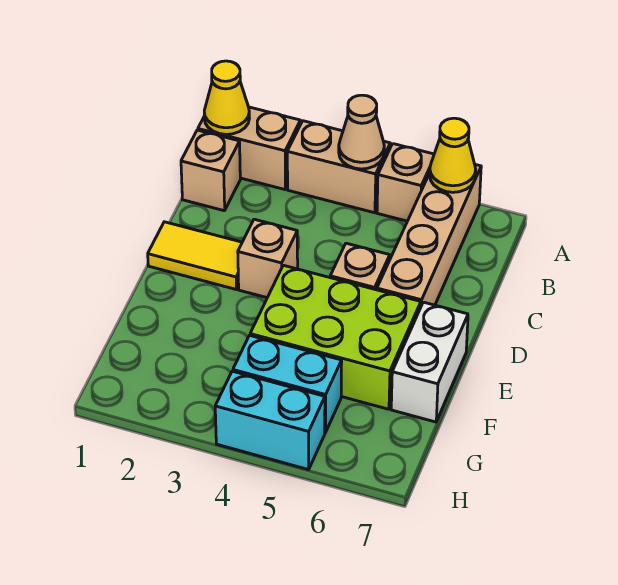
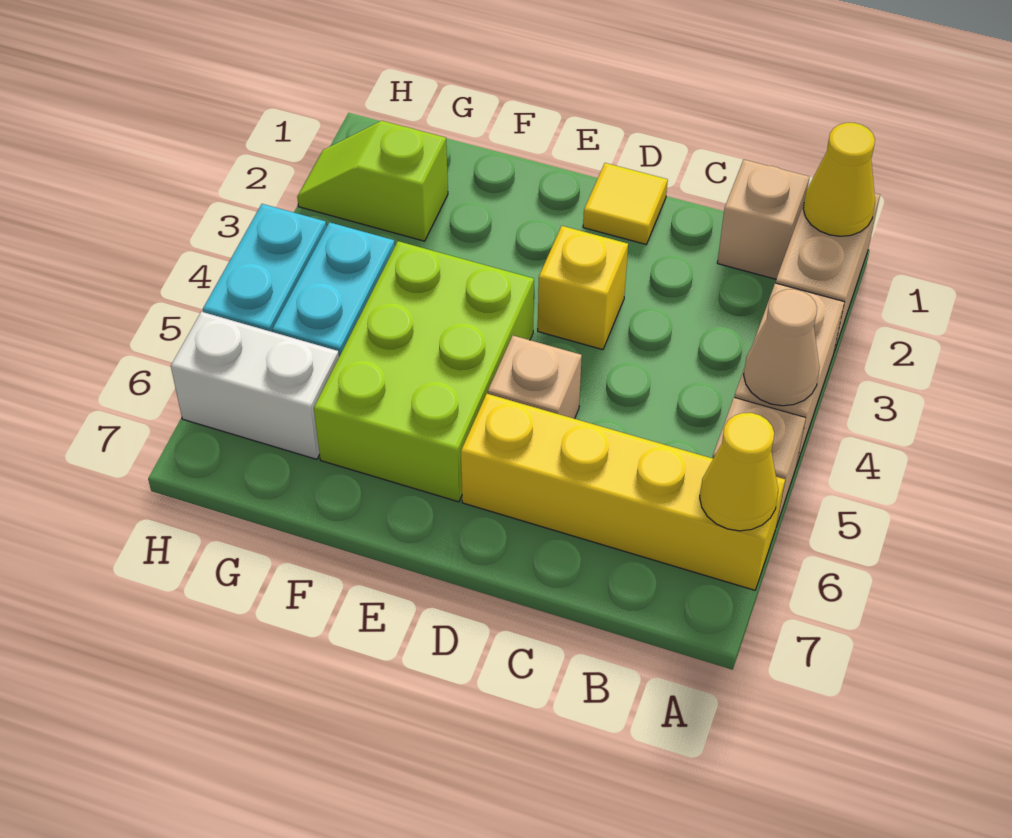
tan 1x4 brick [377,165,481,306] -> yellow 1x4 brick [461,394,785,590]
yellow 1x2 tile [148,222,242,289] -> yellow 1x1 tile [583,163,668,244]
tan 1x1 brick [238,219,298,298] -> yellow 1x1 brick [538,226,628,350]
white 1x2 brick [391,302,468,422] -> white 1x2 brick moved to [171,312,339,459]
none -> lime 1x2 slope [297,121,448,241]

